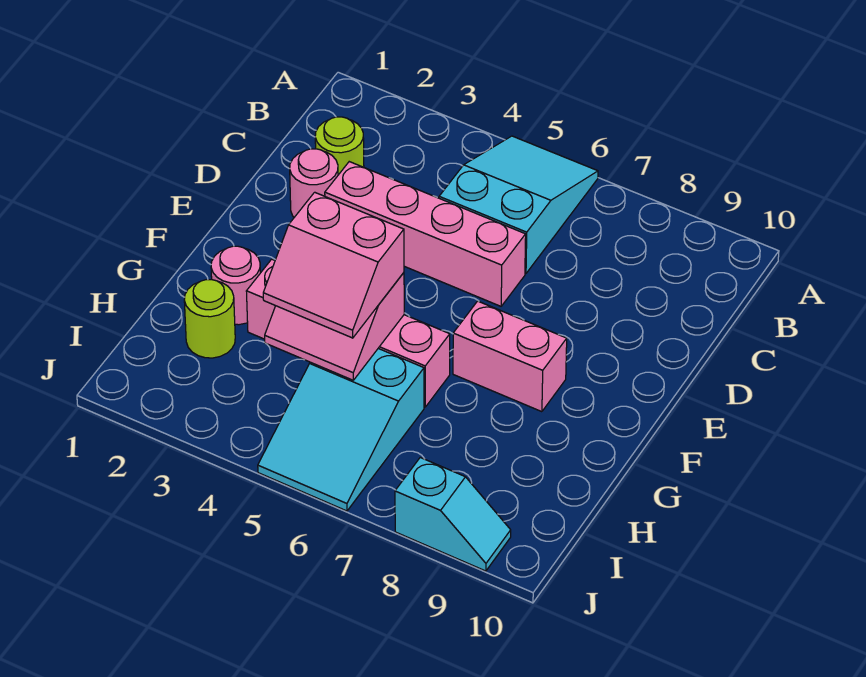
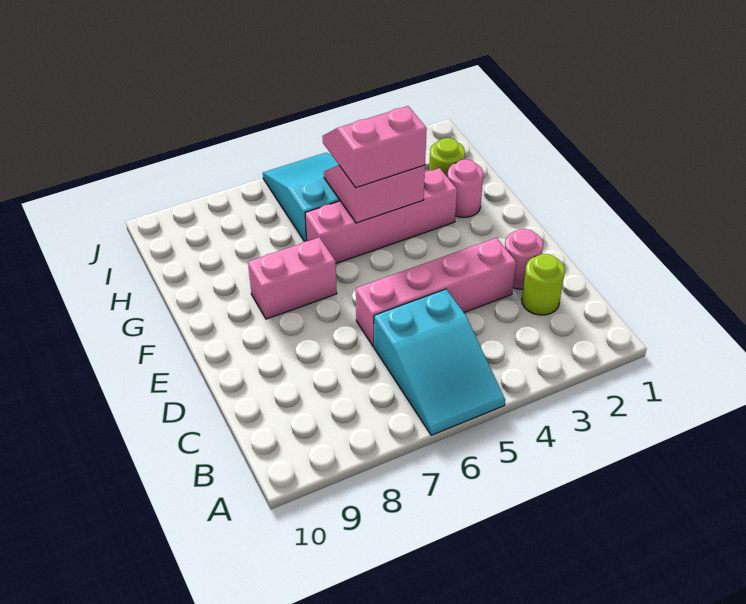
cyan 1x2 slope [395,458,511,571] -> none

